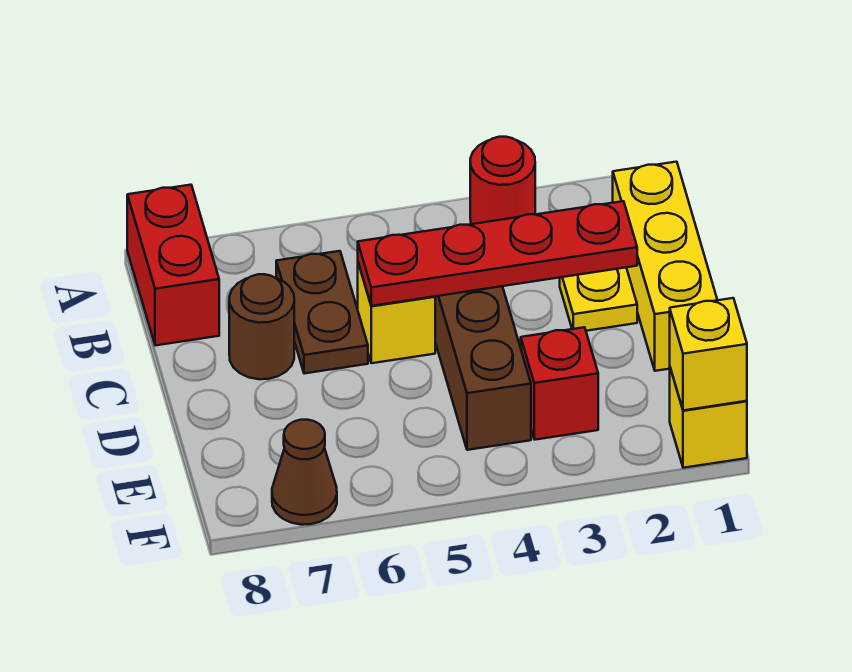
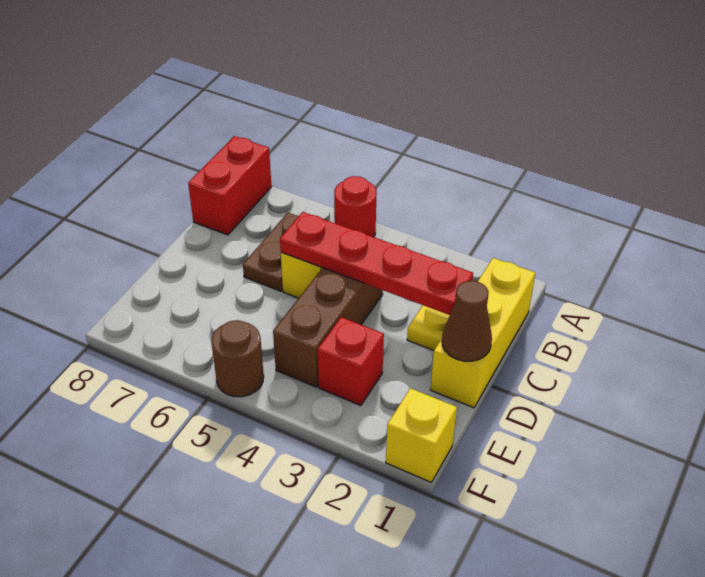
red 1x1 round brick [470,137,535,224] -> red 1x1 round brick moved to [334,176,377,237]
brown 1x1 round brick [229,274,294,379] -> brown 1x1 round brick moved to [211,320,264,397]
yellow 1x1 brick [670,298,747,410] -> none
brown 1x1 cone [272,420,337,525] -> brown 1x1 cone moved to [442,281,492,361]

